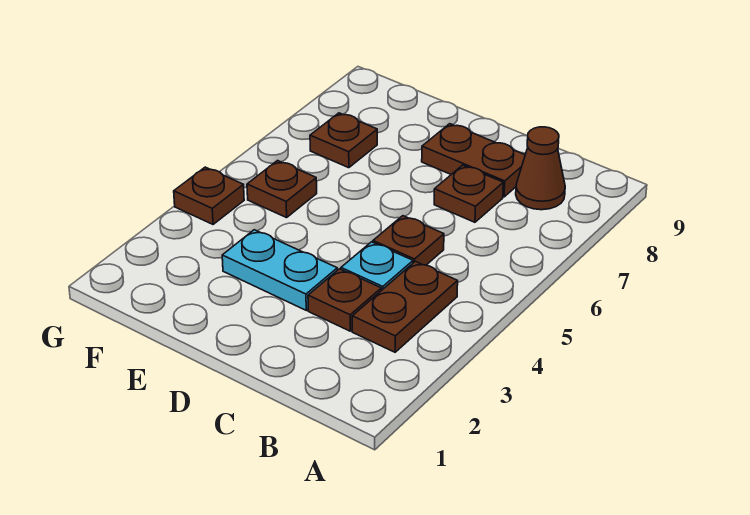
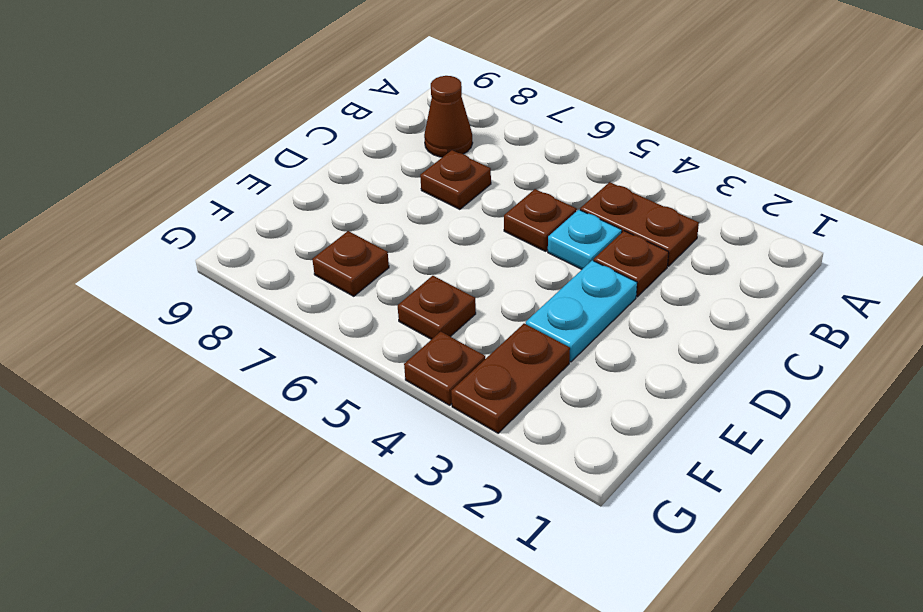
brown 1x2 plate [422,124,525,197] -> brown 1x2 plate moved to [451,324,570,433]

